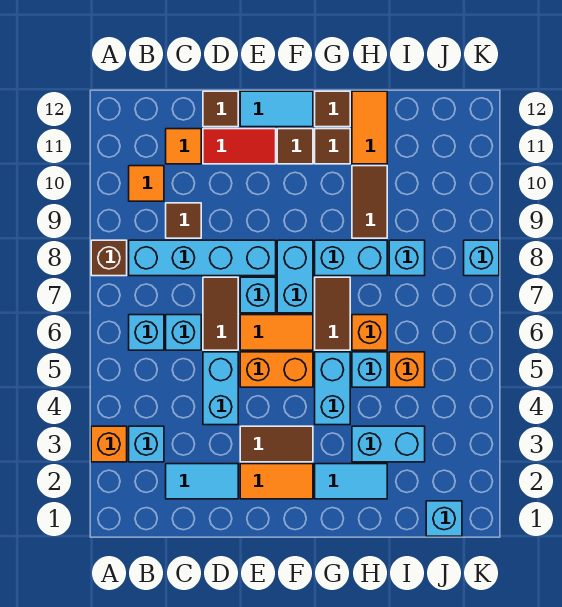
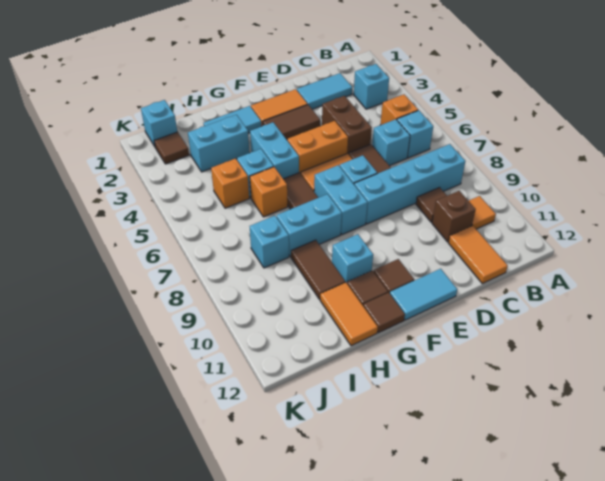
orange 1x1 brick [91,426,127,462] -> orange 1x1 brick moved to [381,94,418,125]
brown 1x1 brick [91,240,127,276] -> brown 1x1 brick moved to [432,191,476,242]
orange 1x1 tile [166,129,201,164] -> orange 1x2 tile [448,226,508,284]
cyan 1x2 brick [203,352,238,425] -> brown 1x2 brick [322,96,372,154]
red 1x2 tile [203,129,276,164] -> none
brown 1x1 tile [203,91,238,127] -> brown 1x1 tile moved to [154,132,189,164]
cyan 1x1 brick [464,240,499,276] -> cyan 1x1 brick moved to [332,234,373,283]

